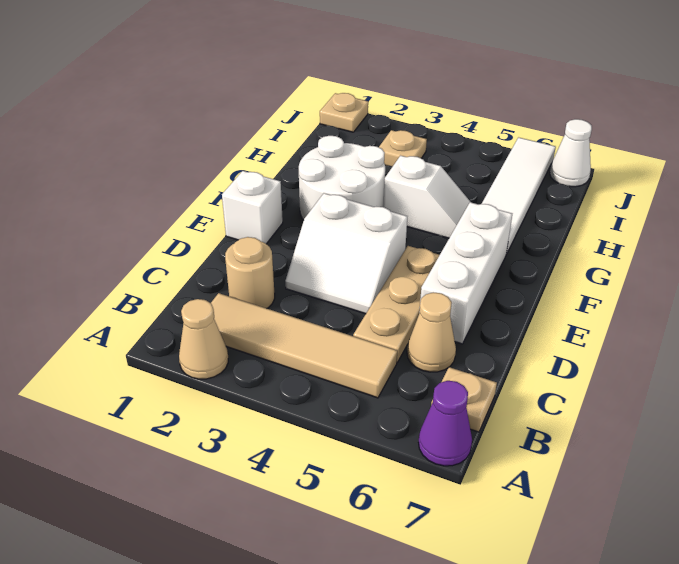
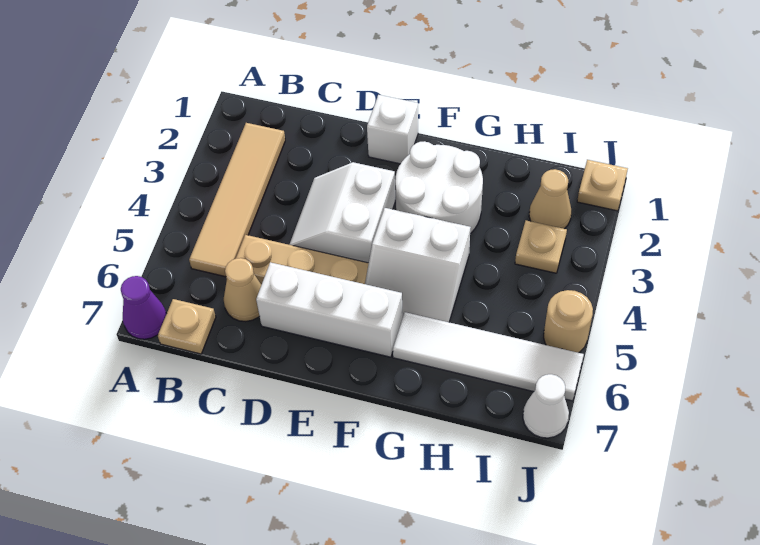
tan 1x1 cone [179,299,228,379] -> tan 1x1 cone moved to [529,169,571,229]
tan 1x1 round brick [225,237,275,308] -> tan 1x1 round brick moved to [544,290,593,353]
white 1x2 slope [383,156,470,238] -> white 2x2 slope [365,208,471,322]

